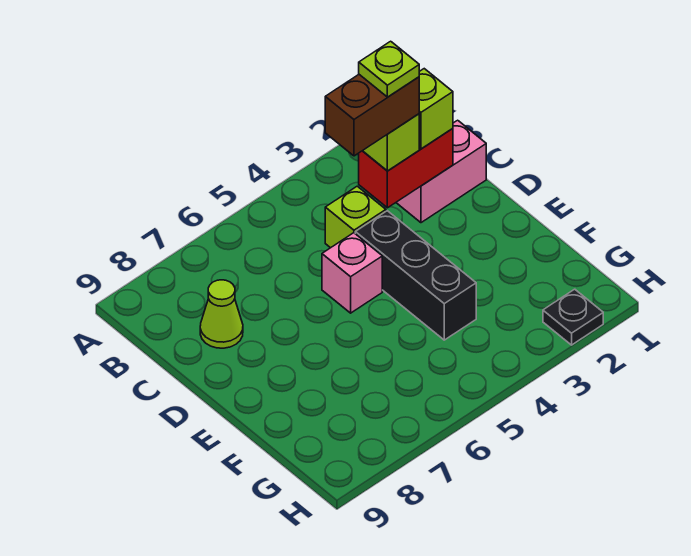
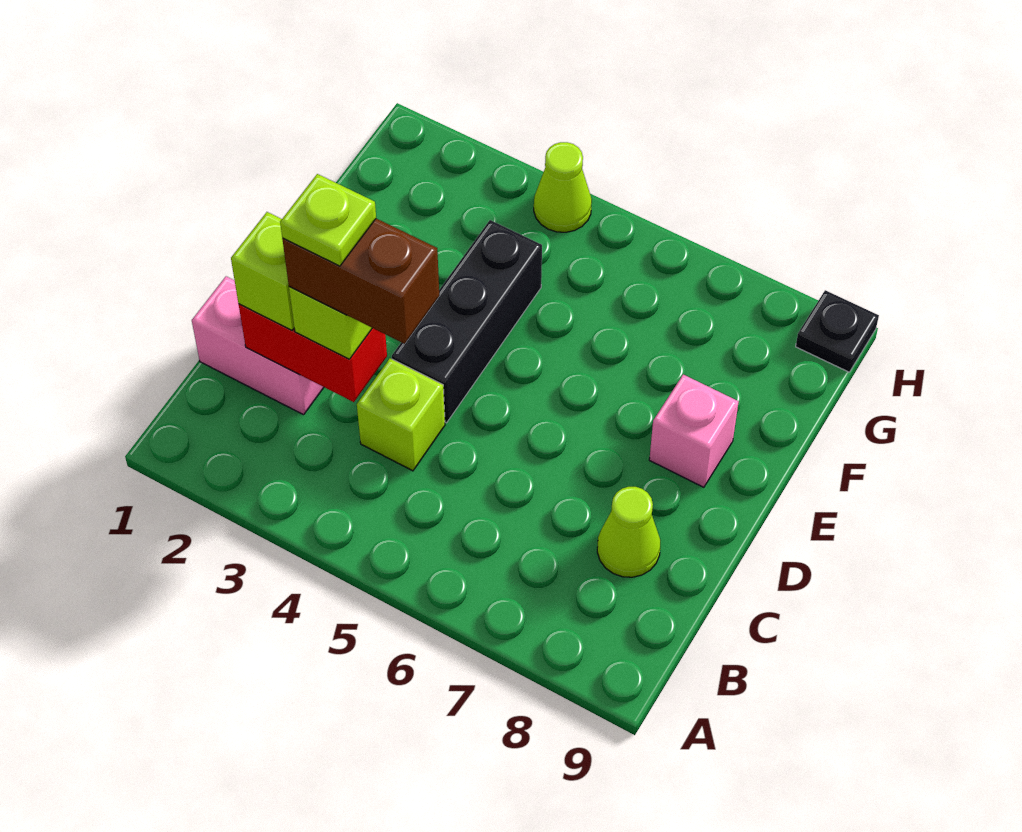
pink 1x1 brick [322,233,382,313] -> pink 1x1 brick moved to [649,375,739,487]
black 1x1 plate [543,289,603,345] -> black 1x1 plate moved to [796,290,879,372]
none -> lime 1x1 cone [534,142,592,232]

